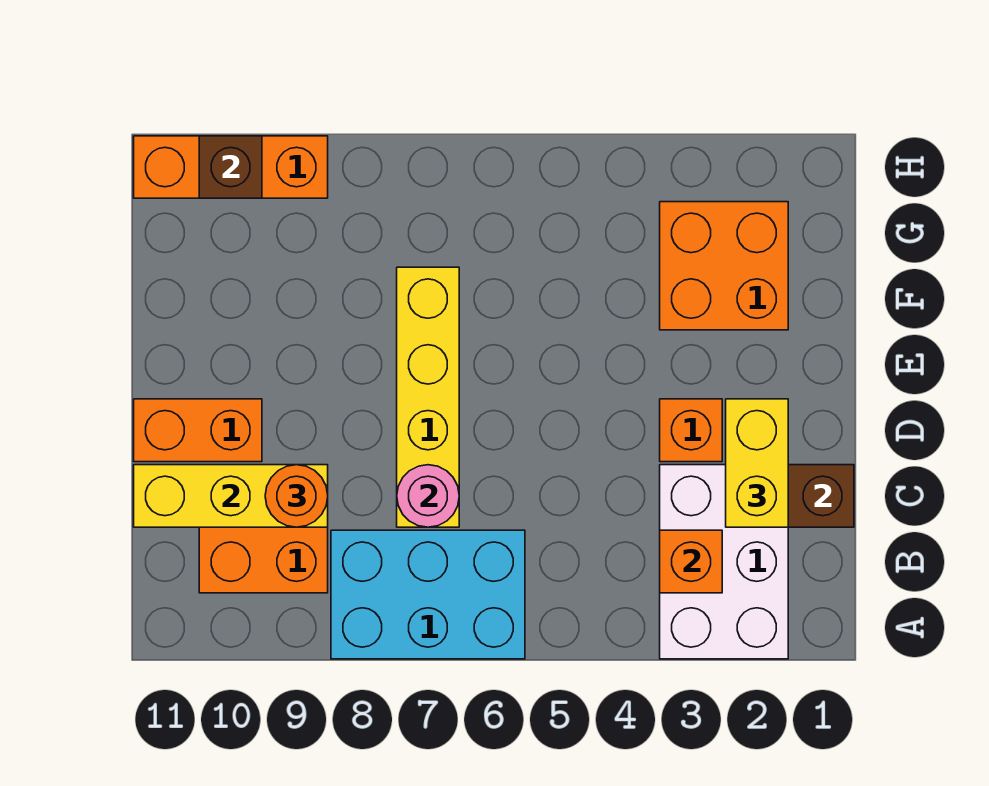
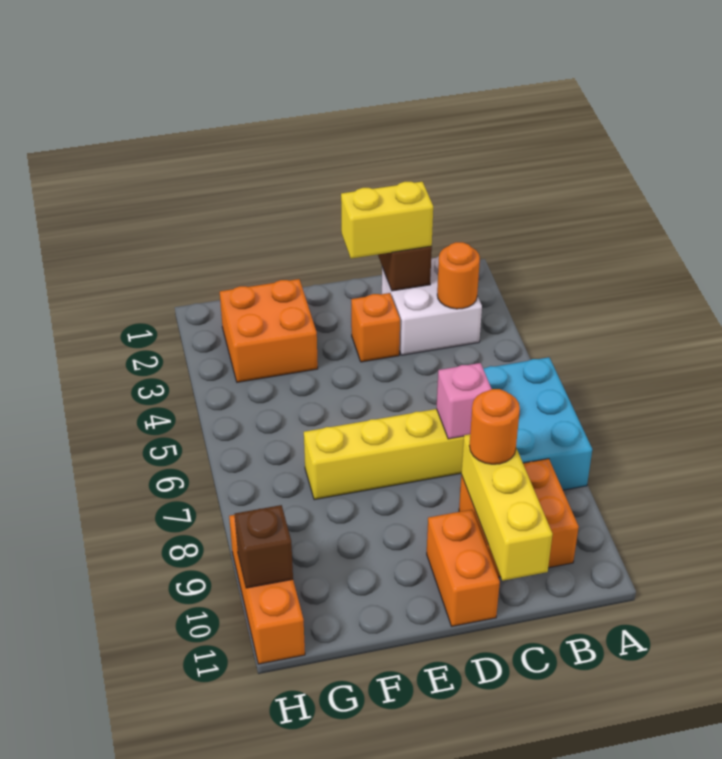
white 2x3 brick [660,465,788,659] -> white 2x2 brick [382,256,482,355]
orange 1x1 brick [660,530,722,593] -> orange 1x1 round brick [437,242,480,309]
pink 1x1 round brick [397,465,459,527] -> pink 1x1 brick [437,363,491,439]

